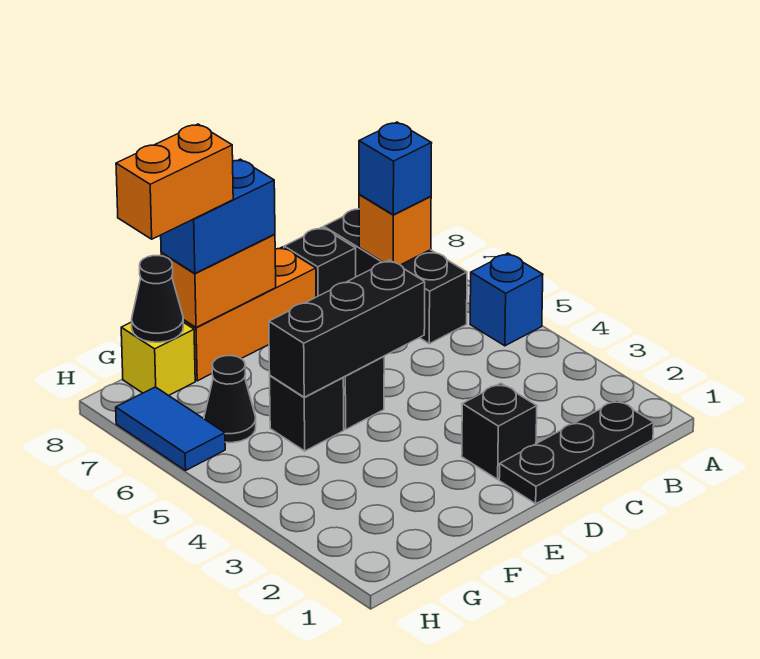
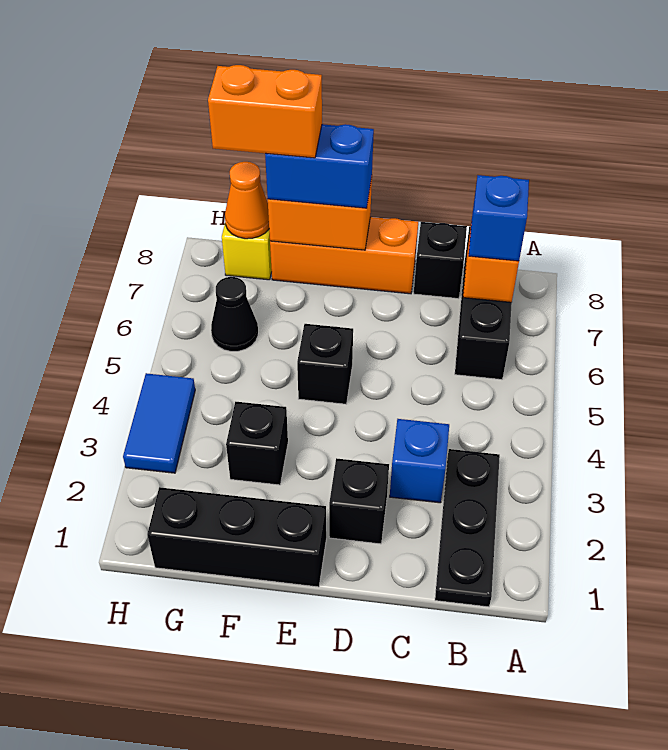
blue 1x1 brick [470,253,543,346] -> blue 1x1 brick moved to [390,419,449,503]
black 1x3 plate [499,400,654,504] -> black 1x3 plate turned to [435,449,500,607]
black 1x3 brick [269,260,425,397] -> black 1x3 brick moved to [147,487,326,587]
black 1x1 brick [270,376,344,451] -> black 1x1 brick moved to [226,402,288,485]
black 1x1 cone [132,256,183,342] -> orange 1x1 cone [225,162,269,239]
blue 1x2 tile [116,387,225,470] -> blue 1x2 tile moved to [123,373,195,473]

